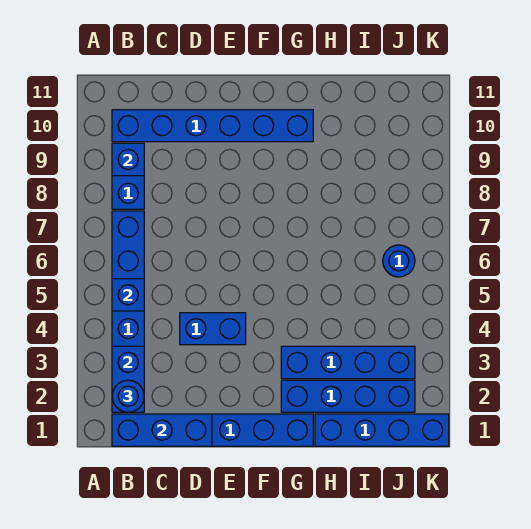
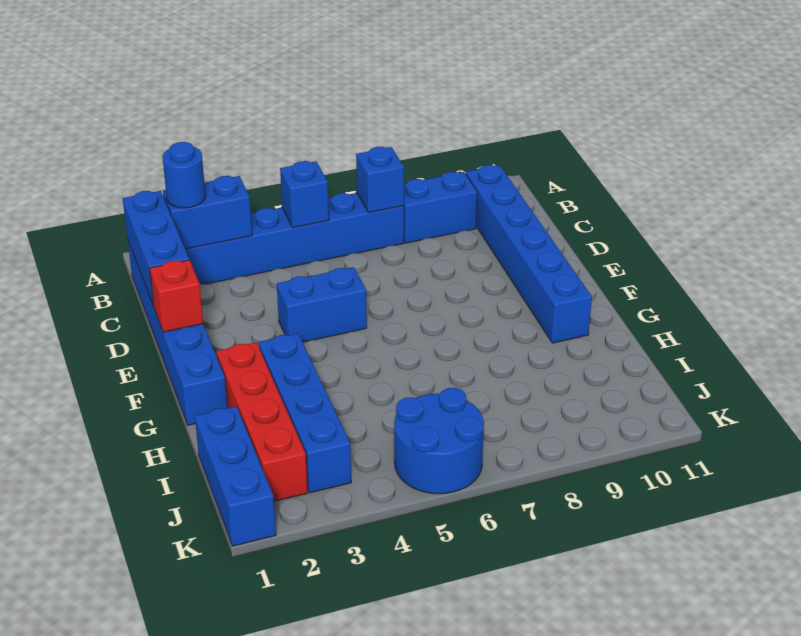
blue 1x1 brick [112,143,144,176] -> blue 1x1 brick moved to [356,147,404,213]
blue 1x2 brick [180,313,246,345] -> blue 1x2 brick turned to [277,267,367,342]
none -> red 1x1 brick [150,260,203,332]
blue 1x4 brick [281,380,415,412] -> red 1x4 brick [217,342,308,501]
blue 1x4 brick [315,414,449,446] -> blue 1x3 brick [195,406,276,546]
blue 1x1 round brick [383,245,415,277] -> blue 2x2 round brick [394,388,484,494]

